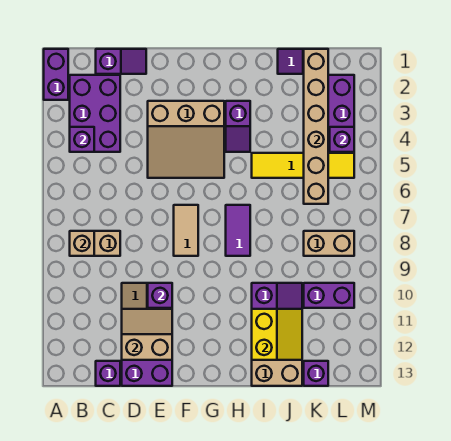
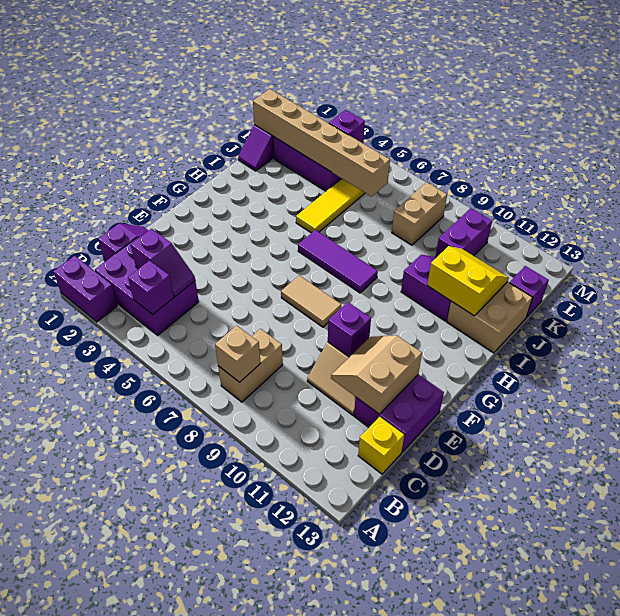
purple 1x1 brick [96,361,120,386] -> yellow 1x1 brick [358,417,404,474]
tan 3x3 slope [148,101,224,178] -> none
purple 1x2 slope [226,101,250,152] -> purple 1x2 slope moved to [131,229,195,296]
purple 1x2 tile [226,205,250,256] -> purple 1x3 tile [298,230,378,293]

